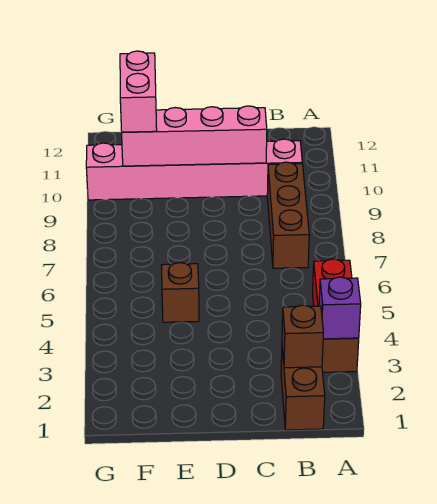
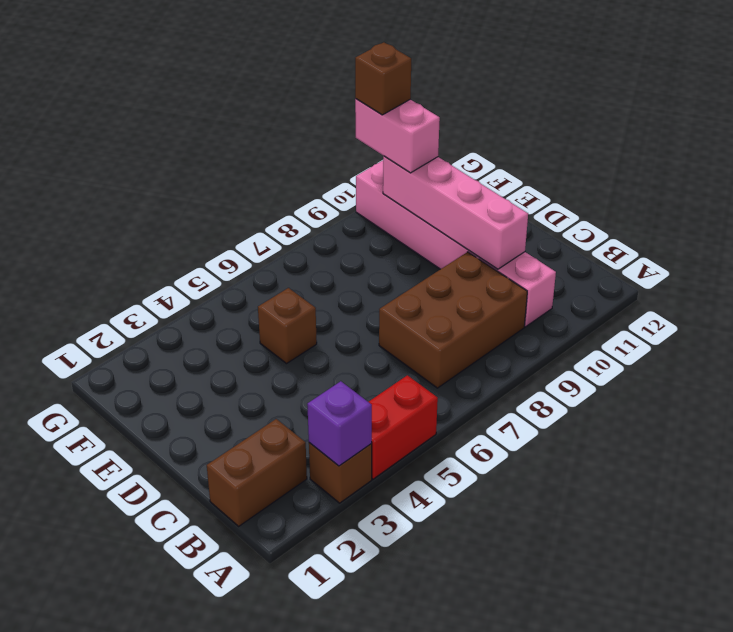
brown 1x1 brick [282,305,323,368] -> brown 1x1 brick moved to [355,42,411,115]
brown 1x3 brick [267,162,309,268] -> brown 2x3 brick [379,252,527,388]
pink 1x2 brick [120,51,157,132] -> pink 1x2 brick turned to [355,99,440,173]

